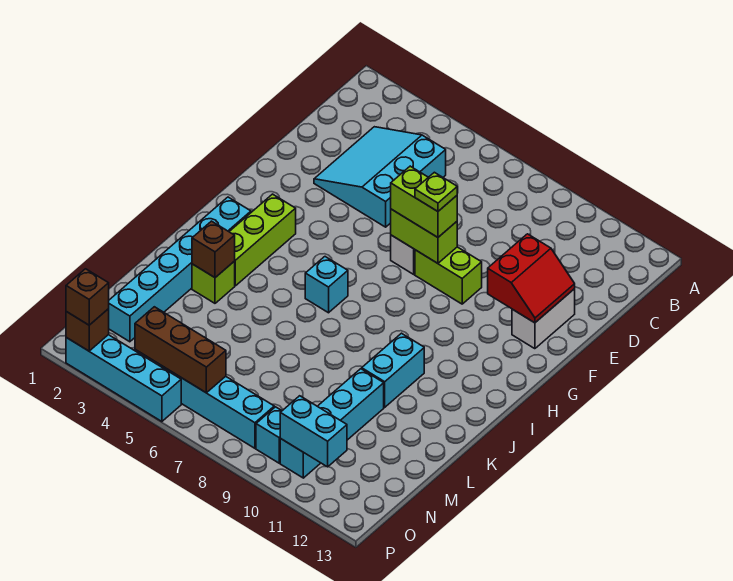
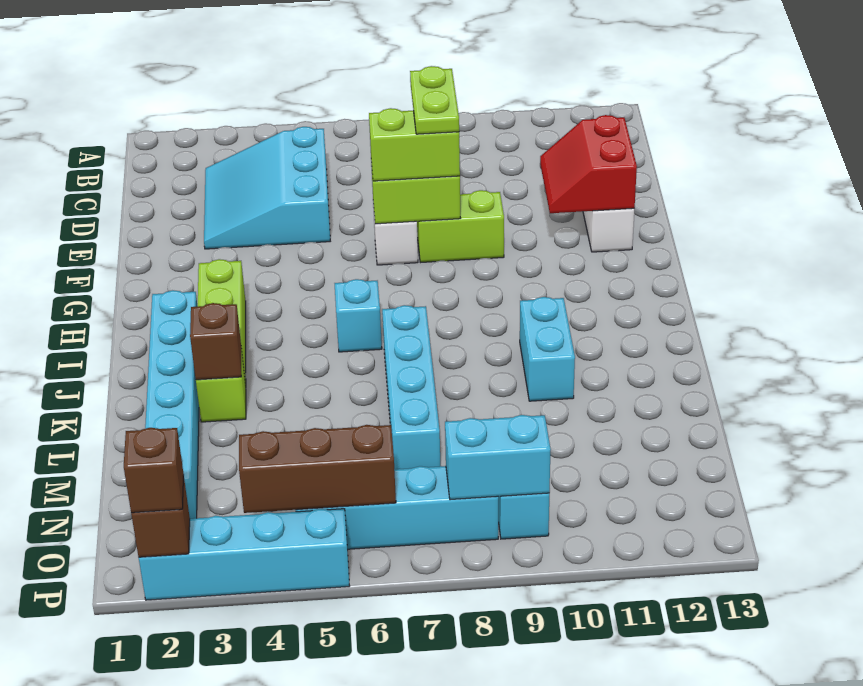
red 2x2 slope [488,234,575,323] -> red 2x2 slope turned to [540,115,637,213]
lime 1x1 plate [415,172,457,211] -> lime 1x2 plate [410,66,459,134]
cyan 1x4 brick [280,369,384,478] -> cyan 1x4 brick moved to [382,305,440,469]
cyan 1x2 brick [280,396,347,467] -> cyan 1x2 brick moved to [445,415,551,500]

